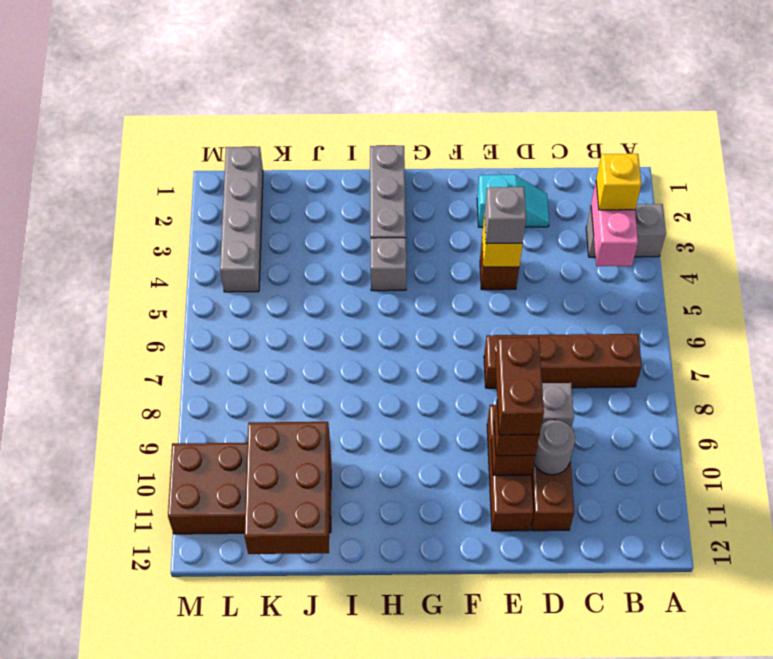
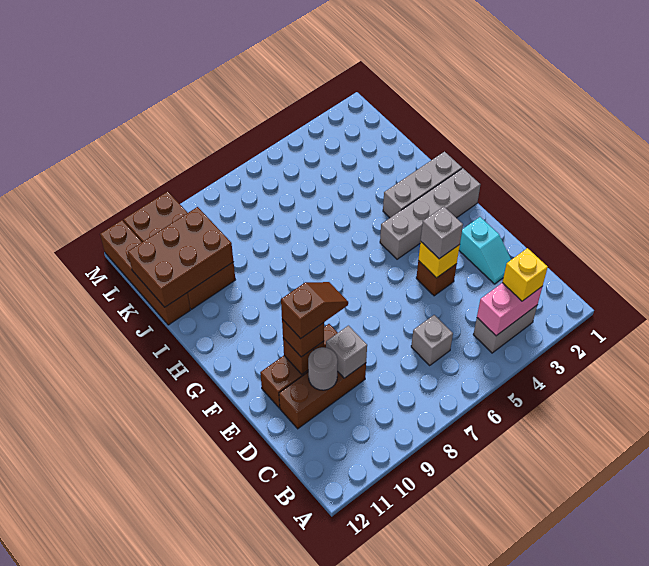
grey 1x2 brick [586,204,666,257] -> grey 1x2 brick turned to [473,306,537,353]
brown 1x4 brick [484,334,642,388] -> brown 1x4 brick moved to [100,220,190,325]
brown 1x2 brick [495,337,544,435] -> brown 1x2 slope [281,282,348,339]
grey 1x1 brick [371,238,406,291] -> grey 1x1 brick moved to [411,315,453,365]
grey 1x4 brick [220,147,263,292] -> grey 1x4 brick moved to [380,168,480,259]

